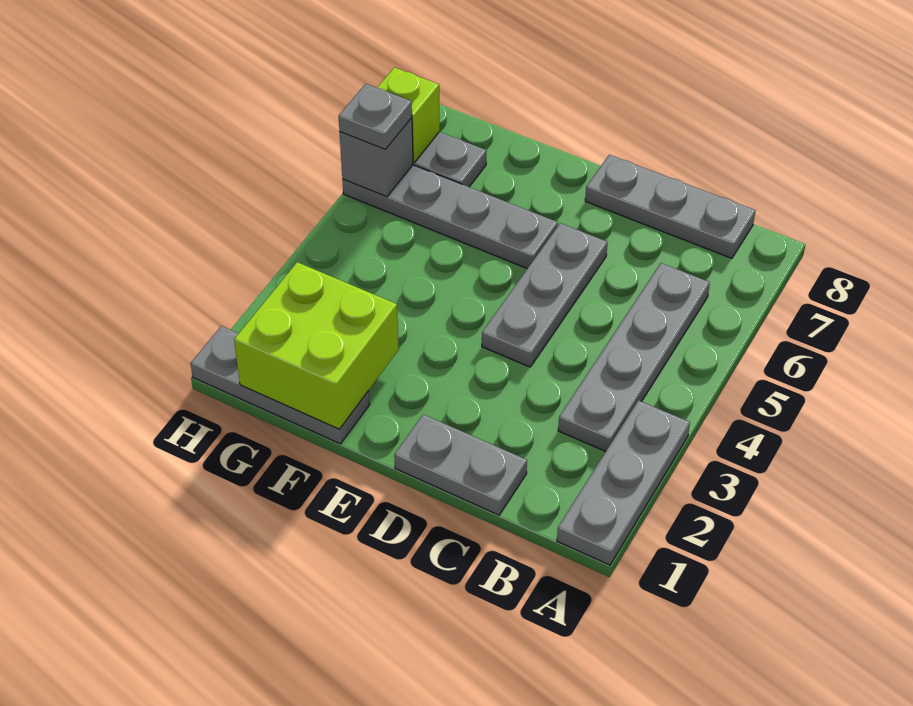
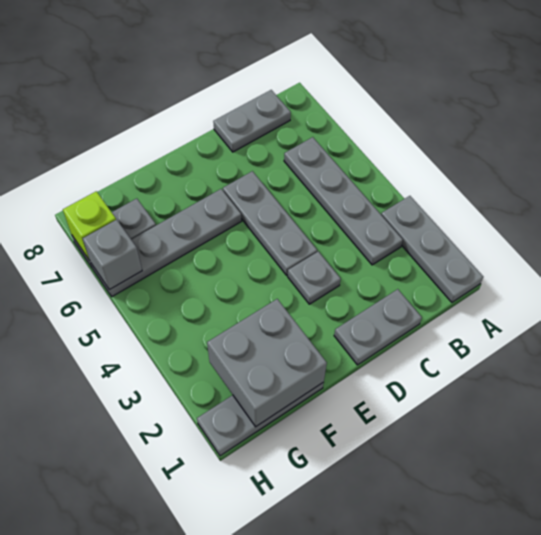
grey 1x3 plate [585,155,756,258] -> grey 1x2 plate [213,90,291,152]
lime 2x2 brick [234,262,399,429] -> grey 2x2 brick [207,299,327,427]
grey 1x1 plate [339,84,412,149] -> grey 1x1 plate moved to [288,251,341,304]

